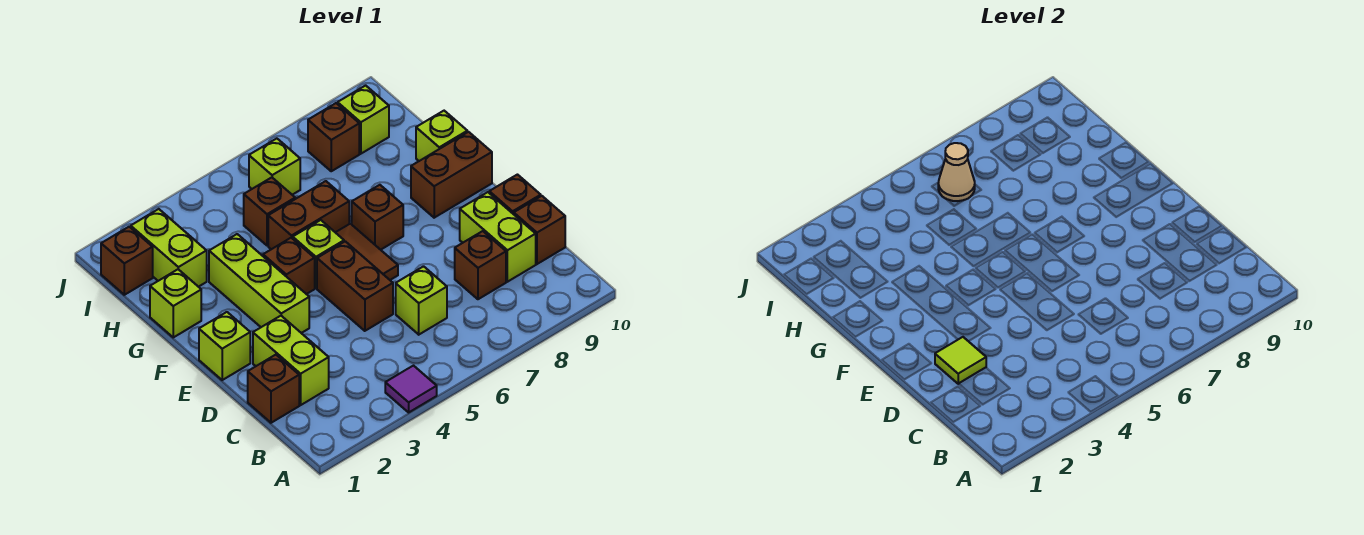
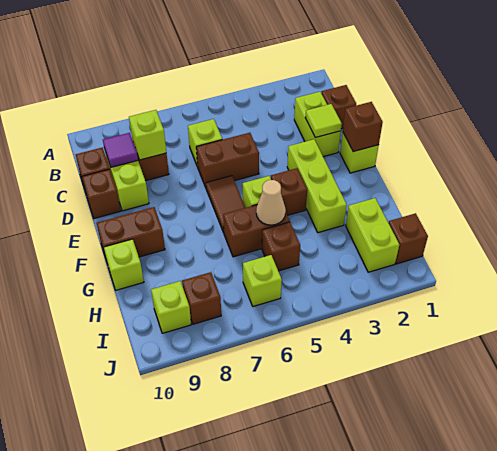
purple 1x1 tile [385,366,437,412] -> purple 1x1 tile moved to [103,133,138,167]
brown 1x2 brick [317,241,393,331] -> brown 1x2 brick turned to [196,133,259,187]
brown 1x1 brick [352,185,403,250] -> brown 1x1 brick moved to [343,102,383,152]
lime 1x1 brick [150,269,201,337] -> lime 1x1 brick moved to [129,110,166,160]
tan 1x1 cone [938,143,975,201] -> tan 1x1 cone moved to [256,180,286,225]

